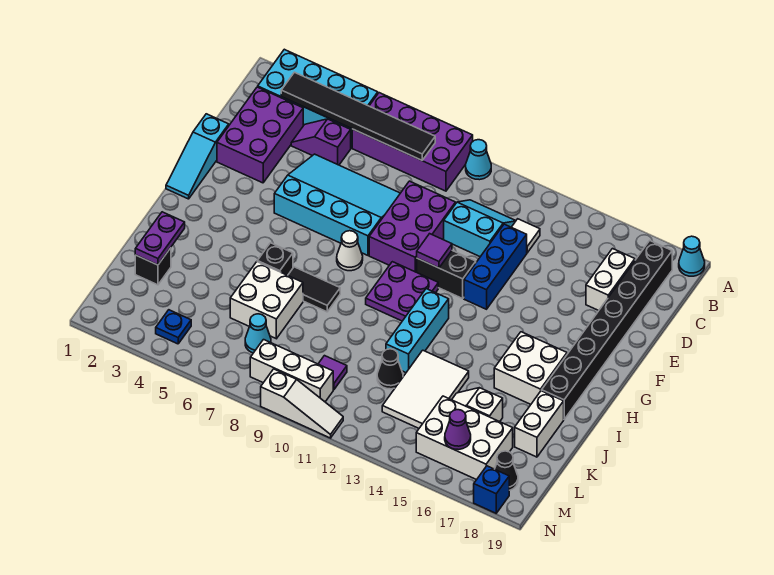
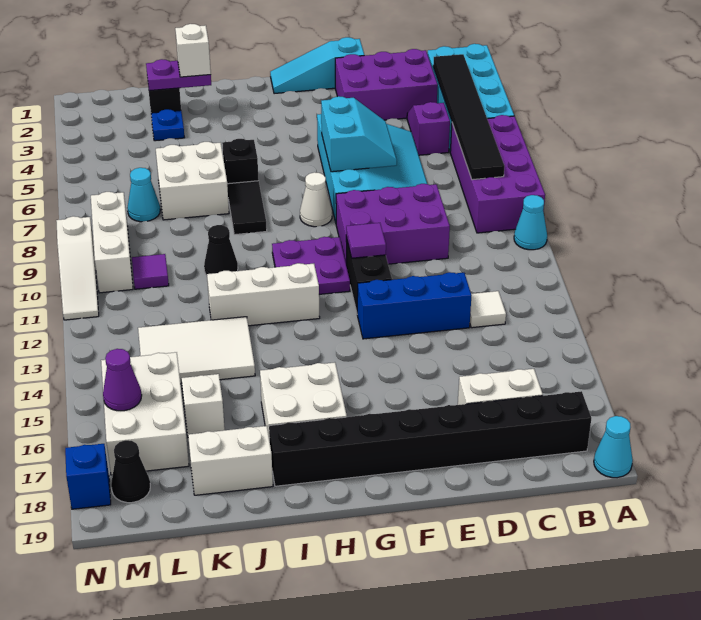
cyan 2x2 slope [444,200,516,257] -> cyan 2x2 slope moved to [321,96,397,172]
cyan 1x3 brick [386,289,449,373] -> white 1x3 brick [207,263,320,326]
none -> white 1x1 brick [175,24,211,77]
black 1x1 cone [377,349,403,389] -> black 1x1 cone moved to [204,225,238,275]
blue 1x1 plate [156,310,191,344] -> blue 1x1 plate moved to [151,109,185,141]

